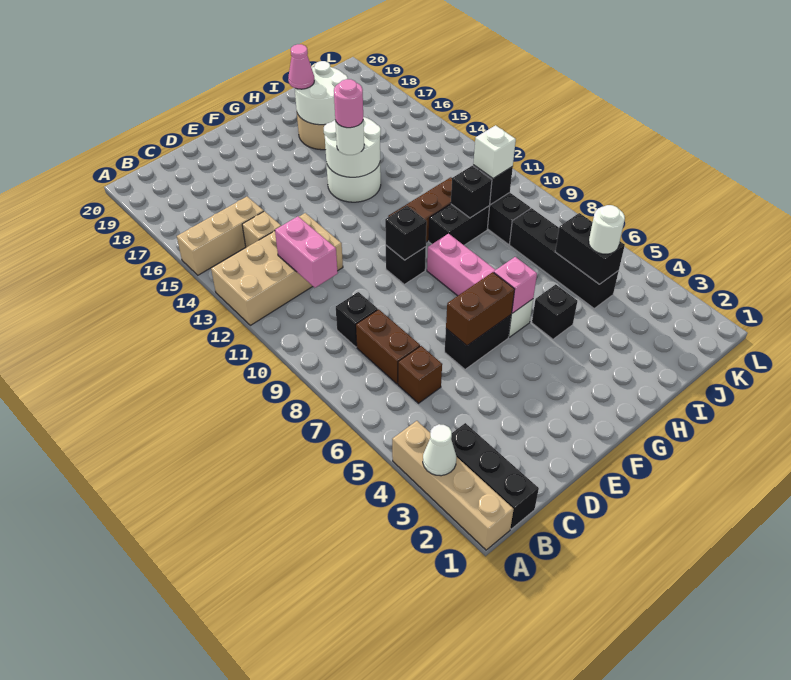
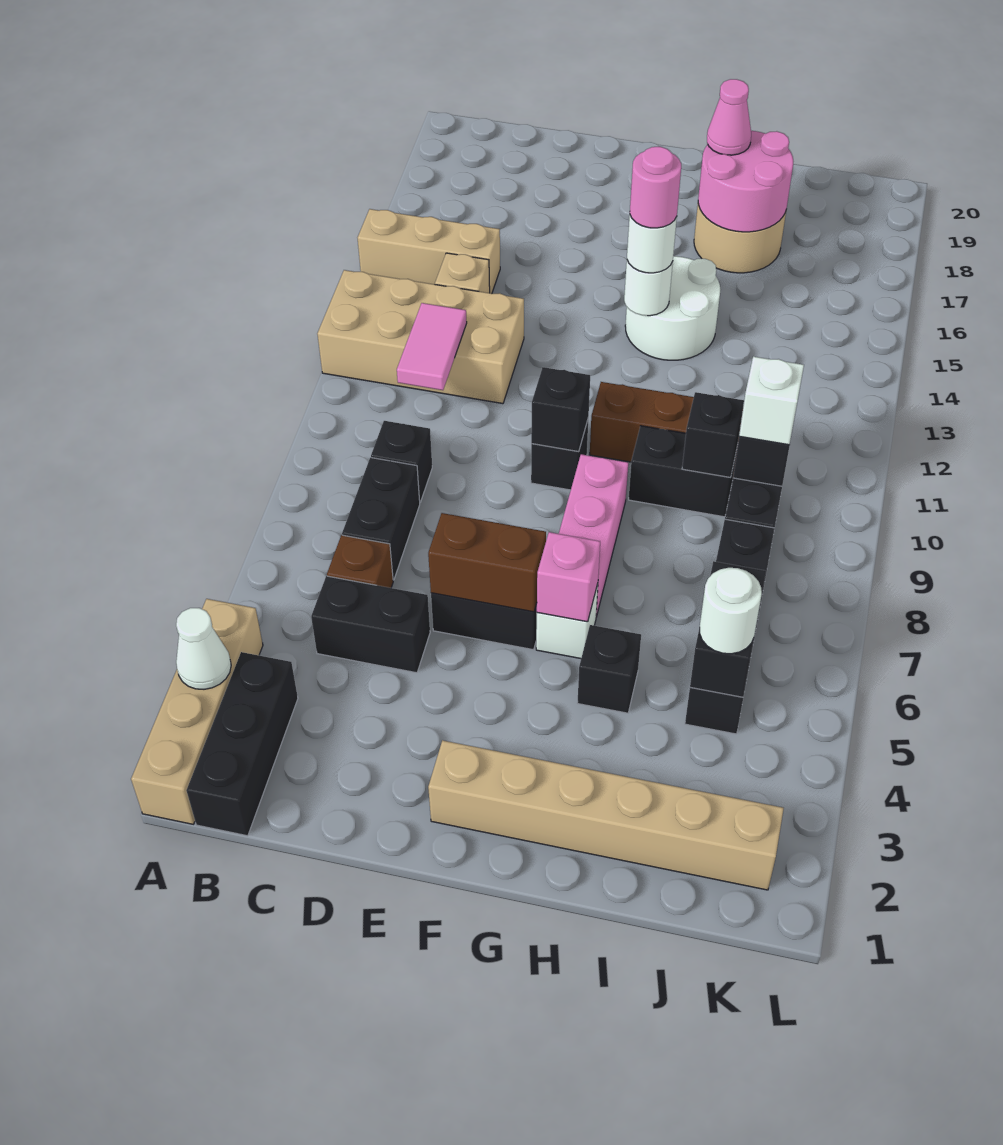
none -> black 1x2 brick [311,576,430,673]
brown 1x2 brick [356,309,420,384] -> black 1x2 brick [342,457,420,580]
pink 1x2 brick [275,216,338,288] -> pink 1x2 tile [397,303,467,390]
none -> tan 1x6 brick [428,740,784,890]
white 2x2 round brick [324,117,381,177] -> white 1x1 round brick [624,260,673,316]
white 2x2 round brick [295,61,348,125] -> pink 2x2 round brick [698,131,793,232]

